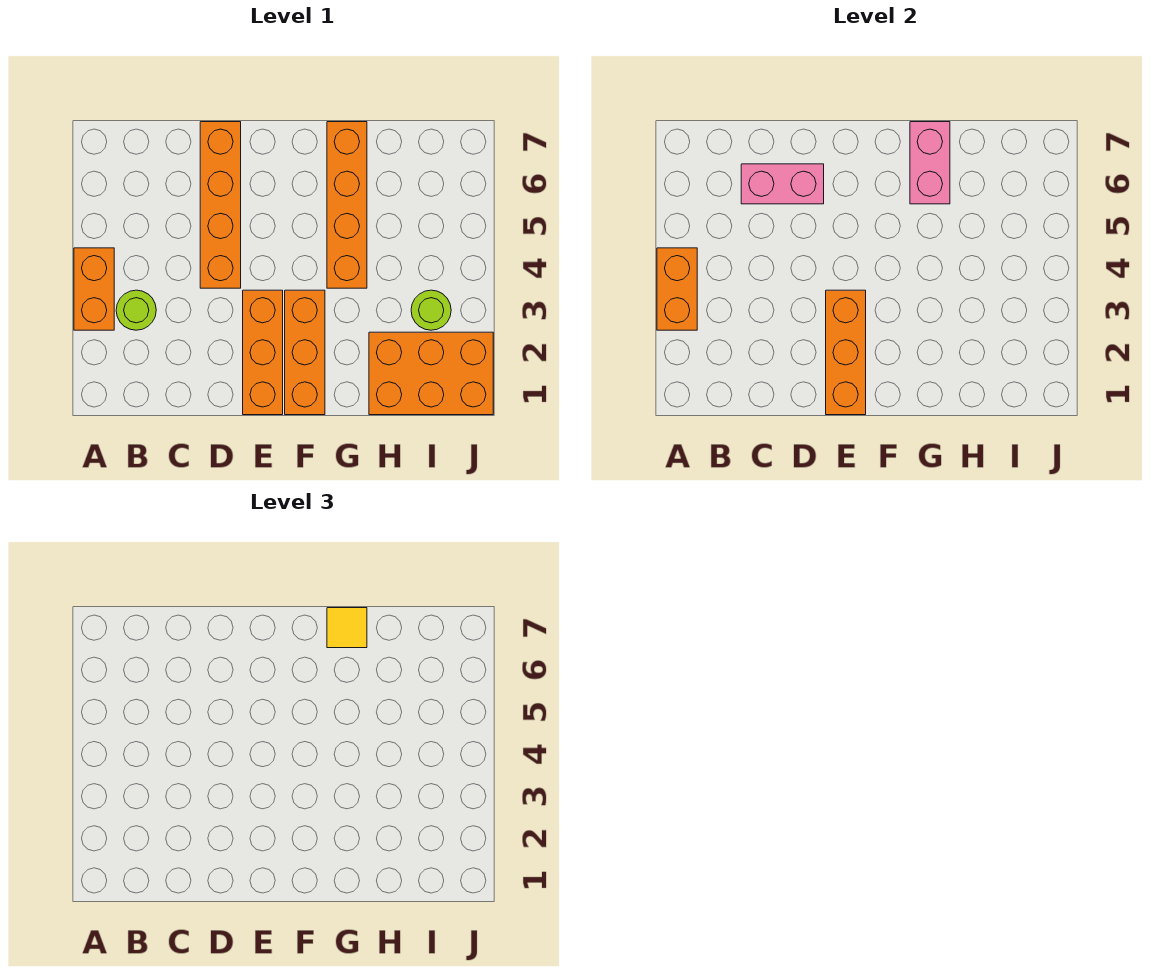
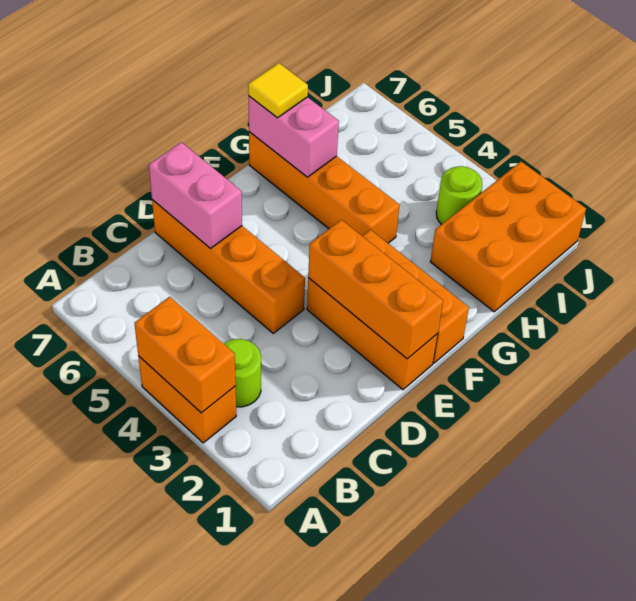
pink 1x2 brick [741,164,824,204] -> pink 1x2 brick turned to [149,142,242,249]

